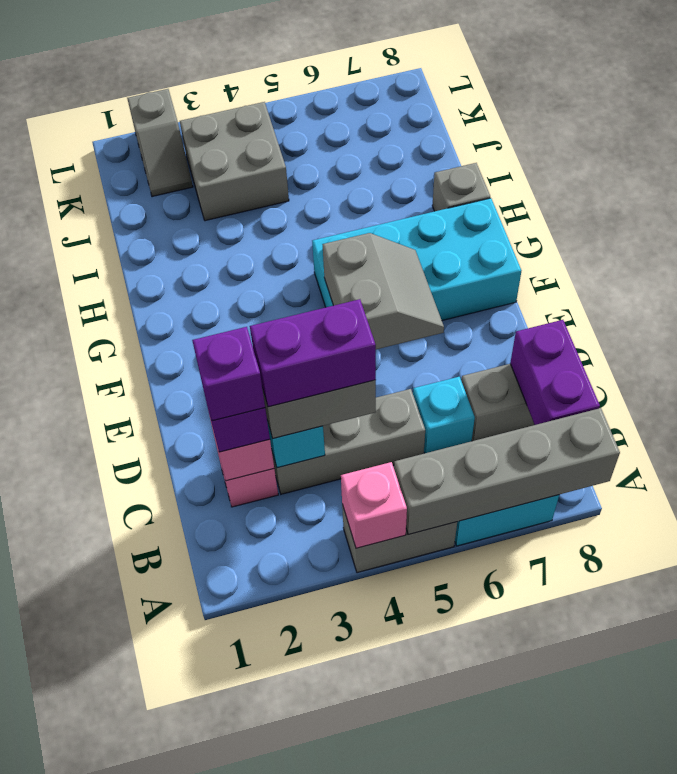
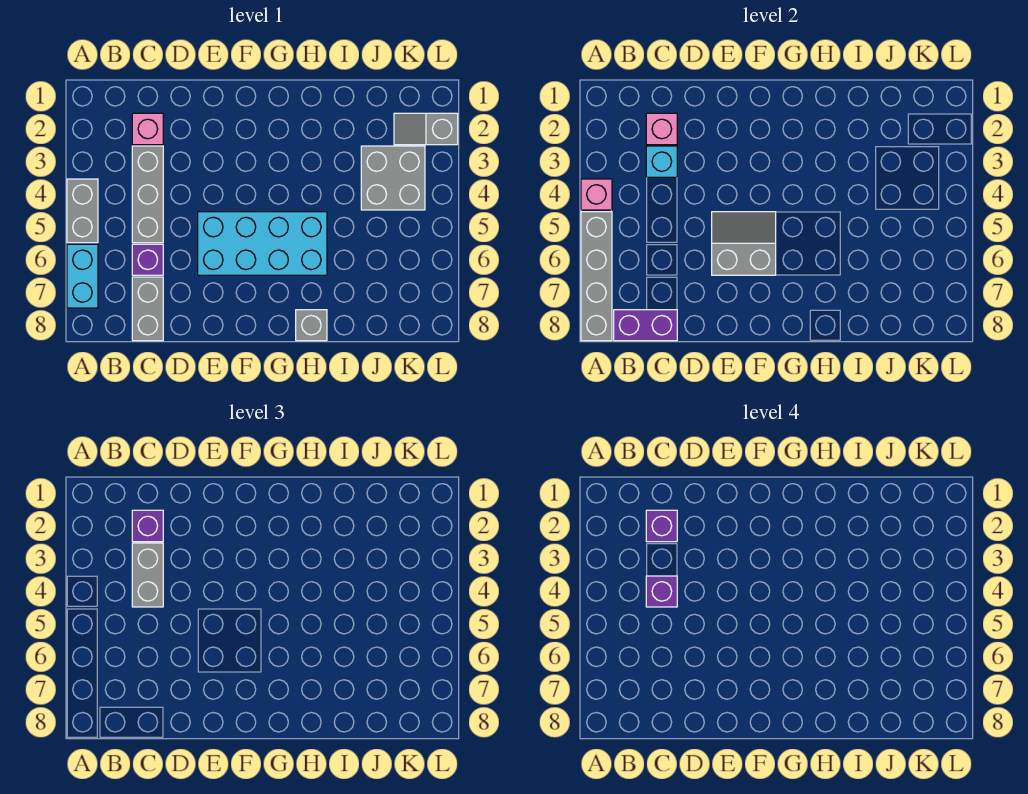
purple 1x2 brick [250,299,376,407] -> purple 1x1 brick [646,576,677,607]
cyan 1x1 brick [413,377,475,453] -> purple 1x1 brick [132,244,163,275]
grey 2x2 slope [323,233,444,349] -> grey 2x2 slope turned to [712,212,776,275]
cyan 2x4 brick [312,198,521,320] -> cyan 2x4 brick turned to [198,212,327,275]

